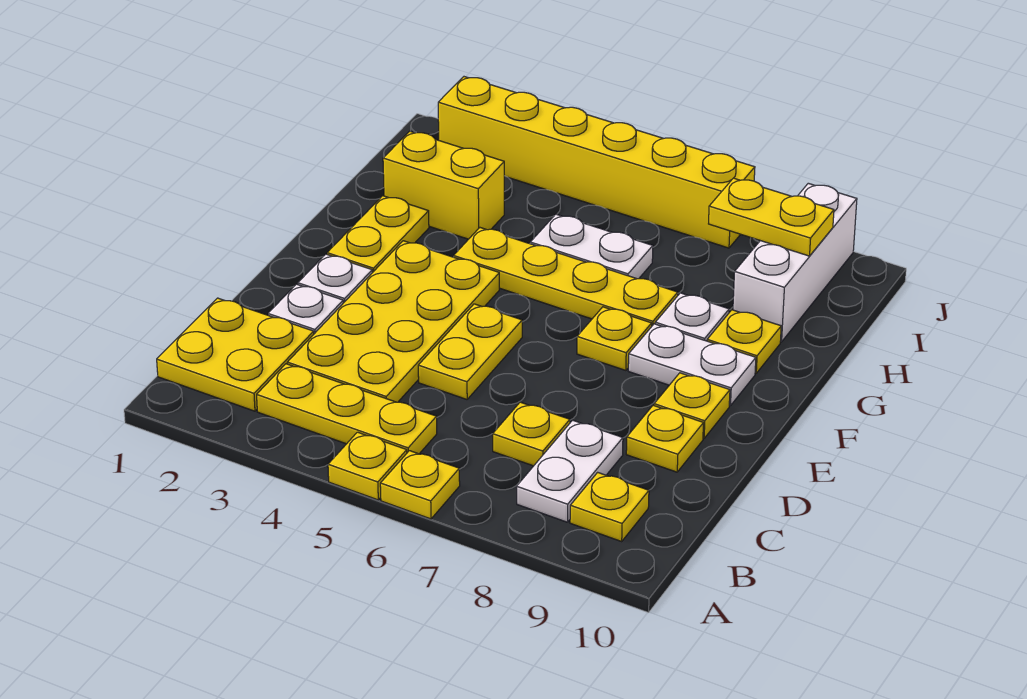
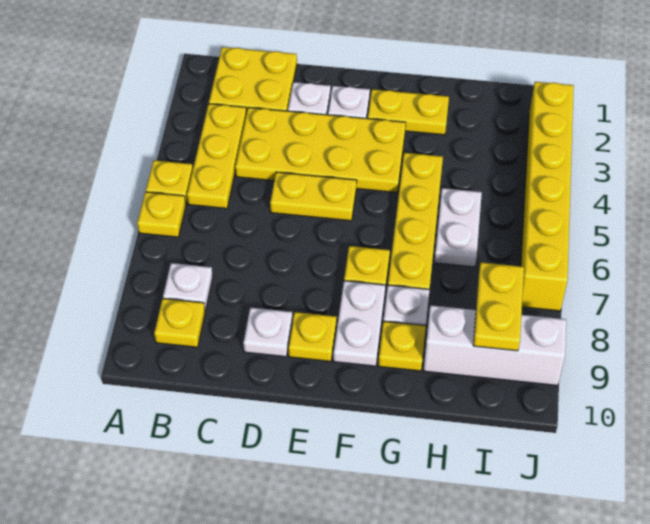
white 1x2 plate [517,420,623,522] -> white 1x1 plate [163,263,213,310]
yellow 1x1 plate [493,402,570,466] -> none
yellow 1x1 plate [626,405,704,472] -> white 1x1 plate [243,308,292,357]
yellow 1x2 brick [383,131,504,239] -> none

